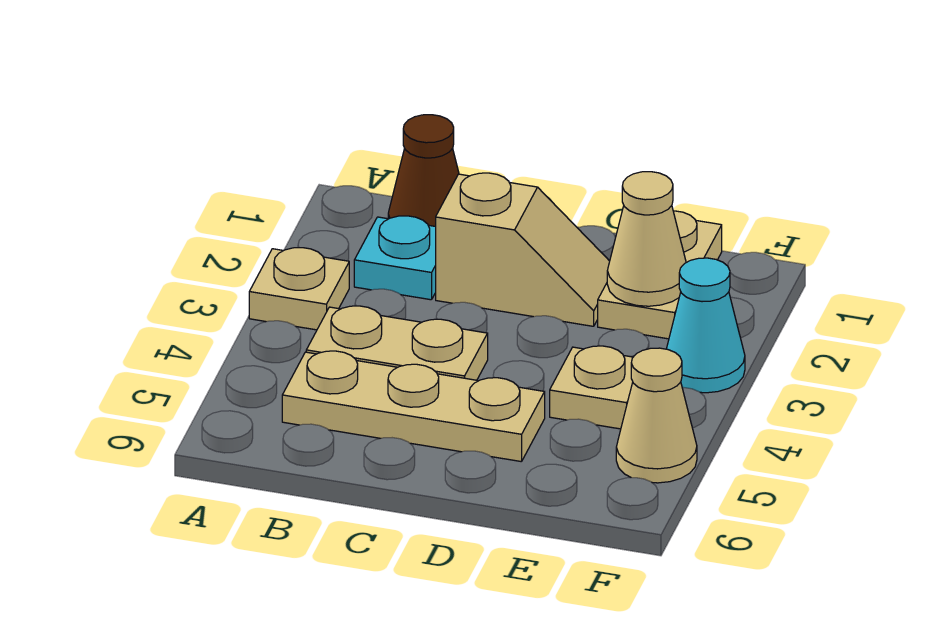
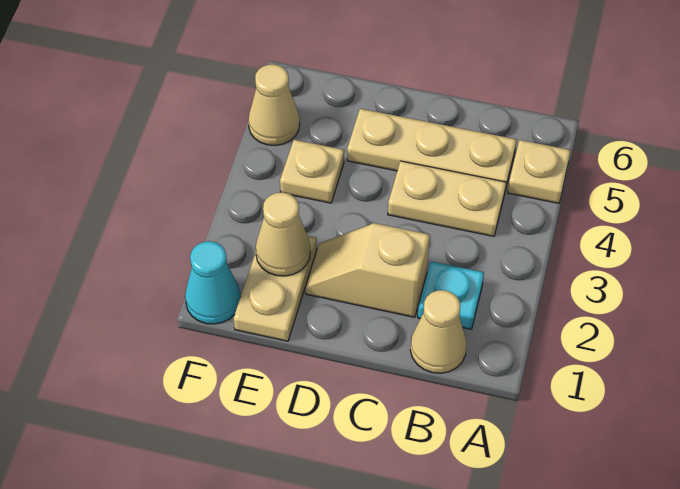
tan 1x1 plate [249,248,349,330] -> tan 1x1 plate moved to [508,140,571,203]
brown 1x1 cone [388,115,459,227] -> tan 1x1 cone [410,290,467,373]
cyan 1x1 cone [667,258,745,393] -> cyan 1x1 cone moved to [185,241,240,324]

